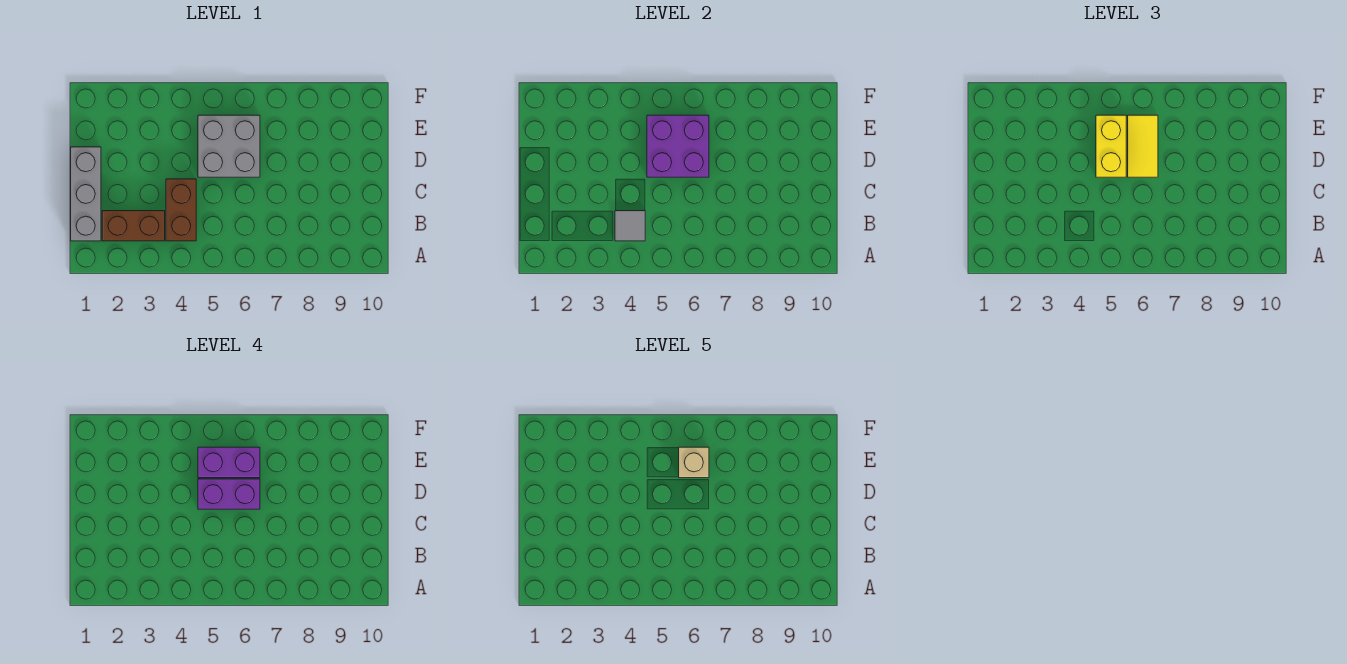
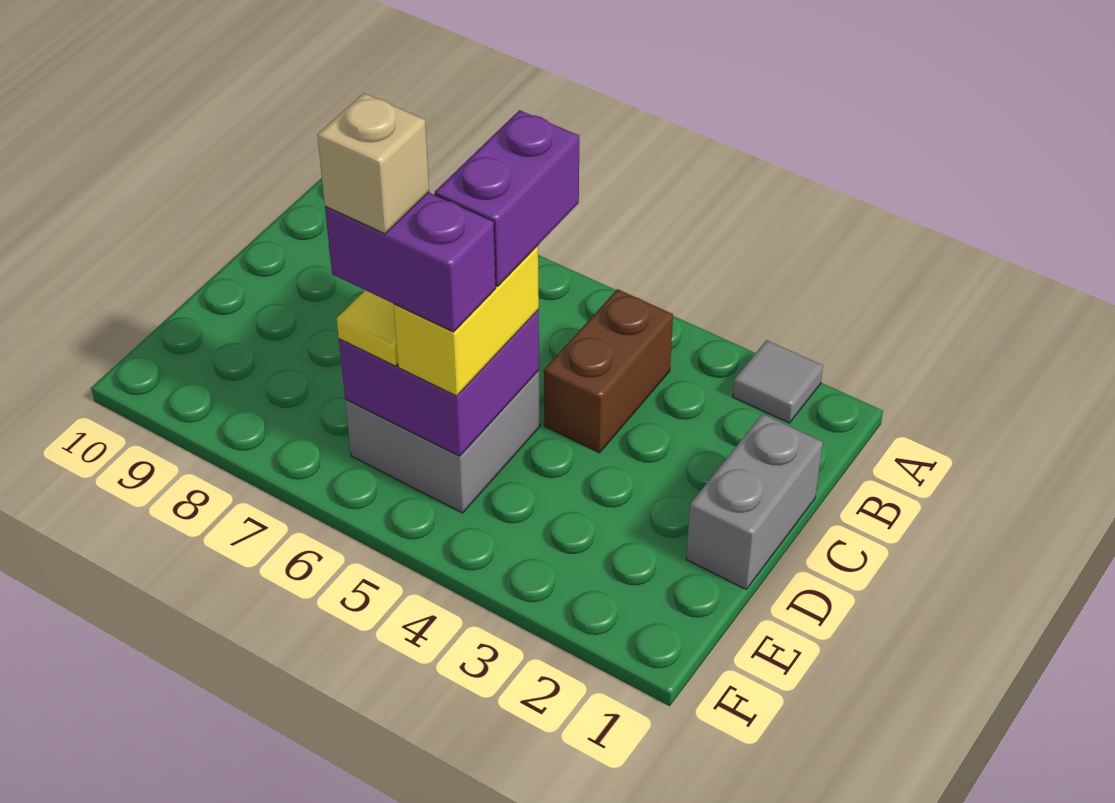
grey 1x3 brick [71,147,101,241] -> grey 1x2 brick [686,414,823,589]
brown 1x2 brick [102,211,165,241] -> none
grey 1x1 tile [615,211,645,241] -> grey 1x1 tile moved to [733,340,823,423]
purple 1x2 brick [198,479,260,509] -> purple 1x2 brick turned to [435,110,579,286]

